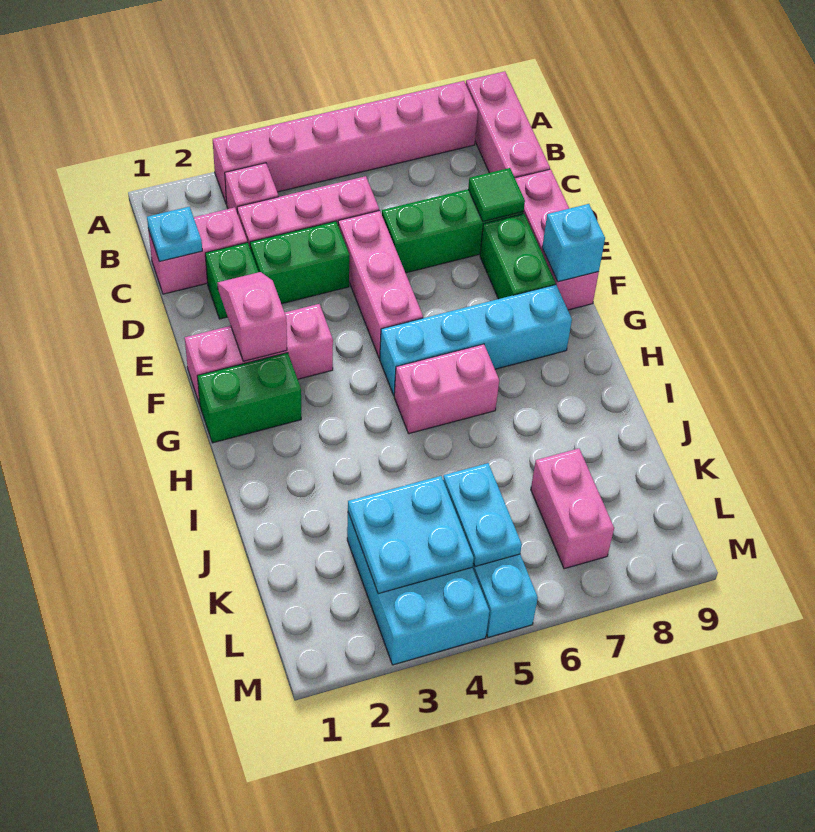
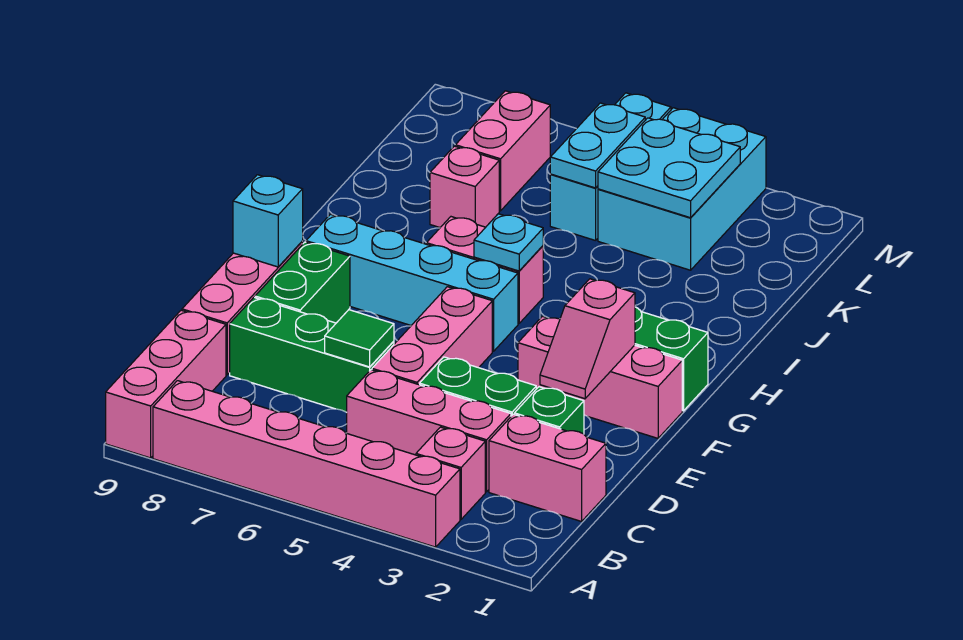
cyan 1x1 plate [147,207,202,262] -> cyan 1x1 plate moved to [474,214,543,271]
green 1x1 tile [468,168,525,222] -> green 1x1 tile moved to [325,310,394,367]
none -> pink 1x1 brick [430,146,499,227]

